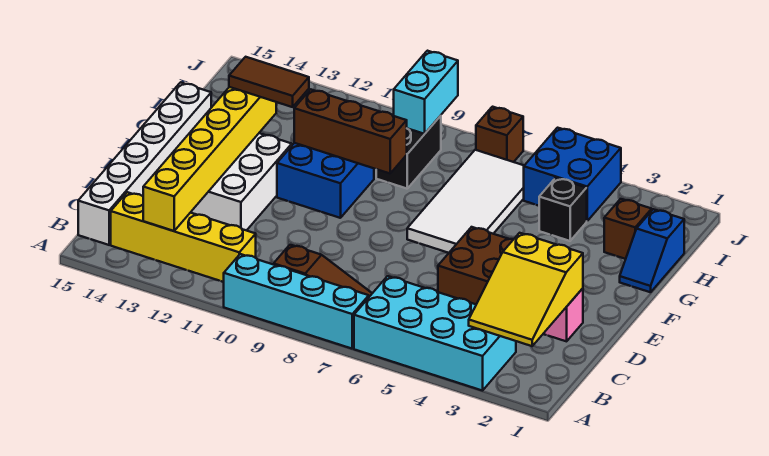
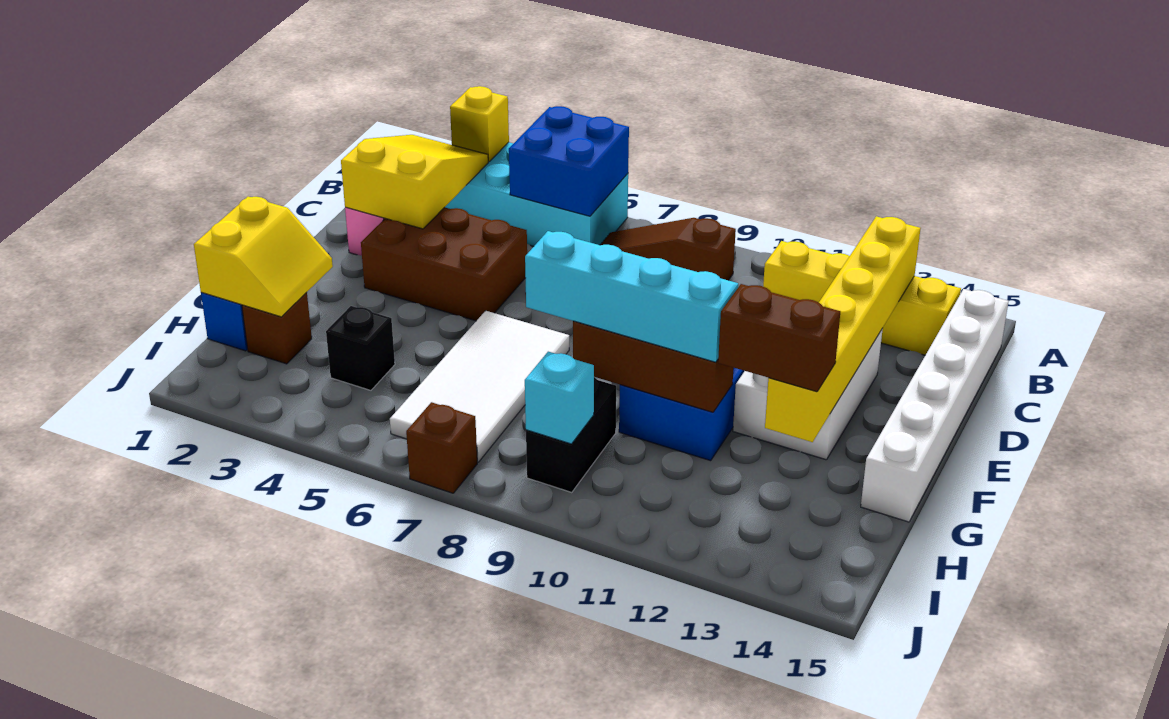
none -> yellow 1x1 brick [450,86,509,162]
cyan 1x4 brick [224,254,369,349] -> cyan 1x4 brick moved to [525,231,738,362]
none -> yellow 2x2 slope [194,197,333,317]
brown 1x2 tile [229,57,309,107] -> brown 1x2 brick [718,284,840,392]
blue 2x2 brick [524,128,621,221] -> blue 2x2 brick moved to [509,106,629,216]
cyan 1x2 brick [394,51,458,134] -> cyan 1x1 brick [525,352,594,444]

